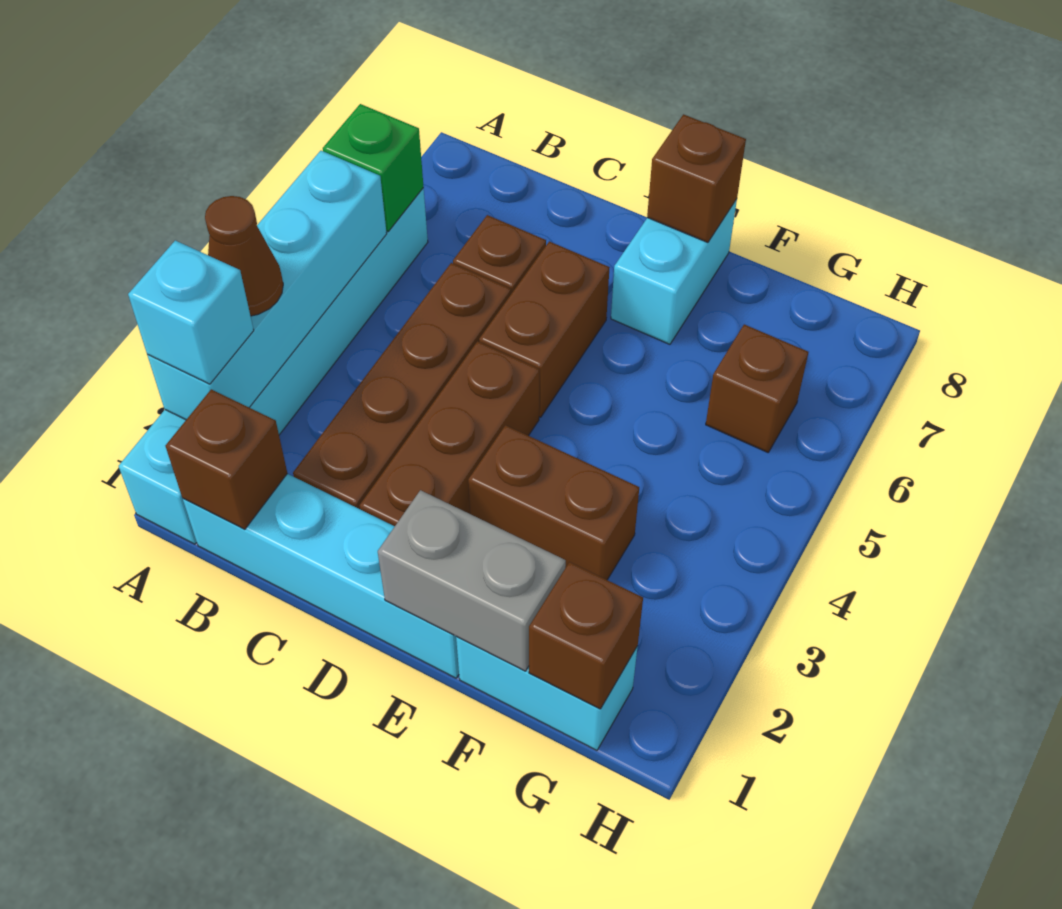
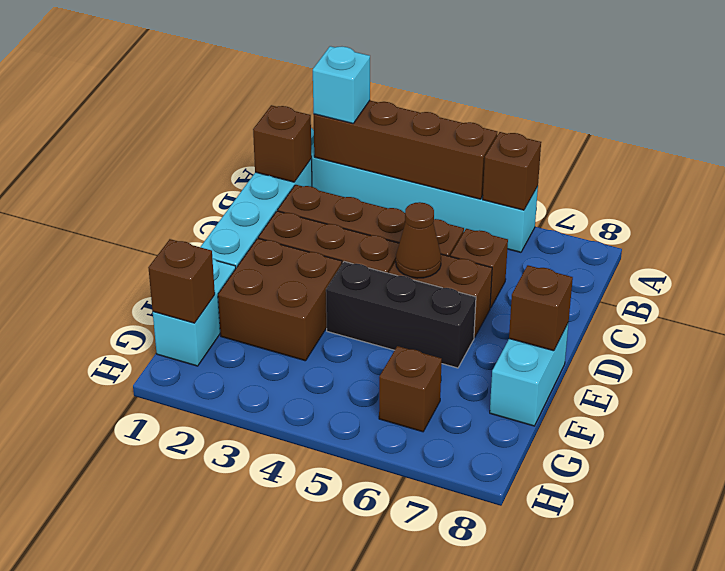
cyan 1x4 brick [147,151,387,420] -> brown 1x4 brick [314,101,497,199]
brown 1x1 cone [205,196,283,316] -> brown 1x1 cone moved to [396,202,441,278]
green 1x1 brick [323,104,423,231] -> brown 1x1 brick [483,132,541,210]
grey 1x2 brick [378,490,566,671] -> none
brown 1x2 brick [468,425,639,580] -> brown 2x2 brick [218,238,342,361]
none -> black 1x3 brick [326,262,476,368]
cyan 1x2 brick [611,199,737,344] -> cyan 1x2 brick turned to [490,322,569,426]

